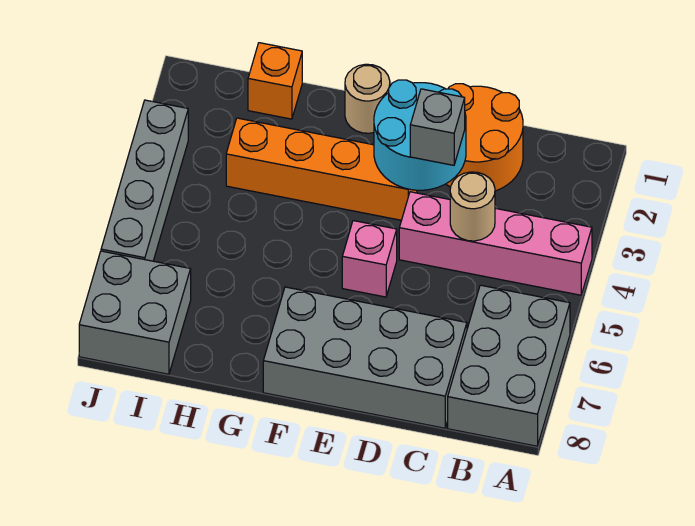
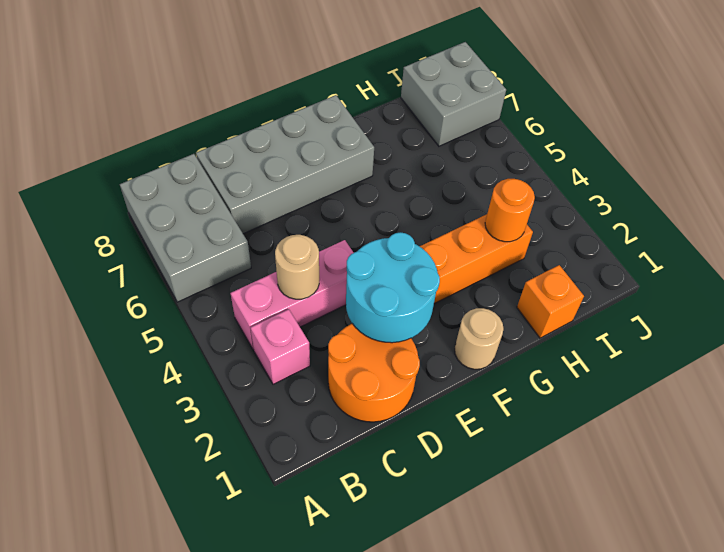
pink 1x4 brick [399,192,592,295] -> pink 1x3 brick [231,240,354,350]
grey 1x1 brick [410,89,465,165] -> none
pink 1x1 brick [342,221,397,297] -> pink 1x1 brick moved to [251,309,310,384]
none -> orange 1x1 round brick [485,179,535,242]
grey 1x4 brick [101,100,188,261] -> none

